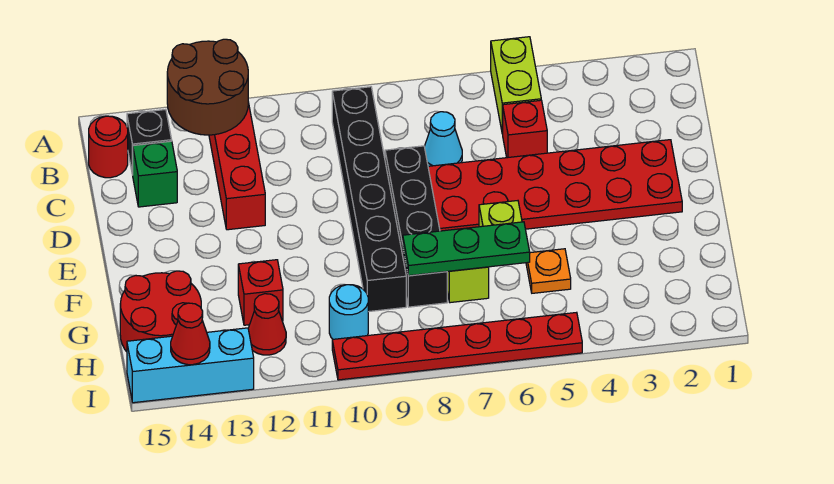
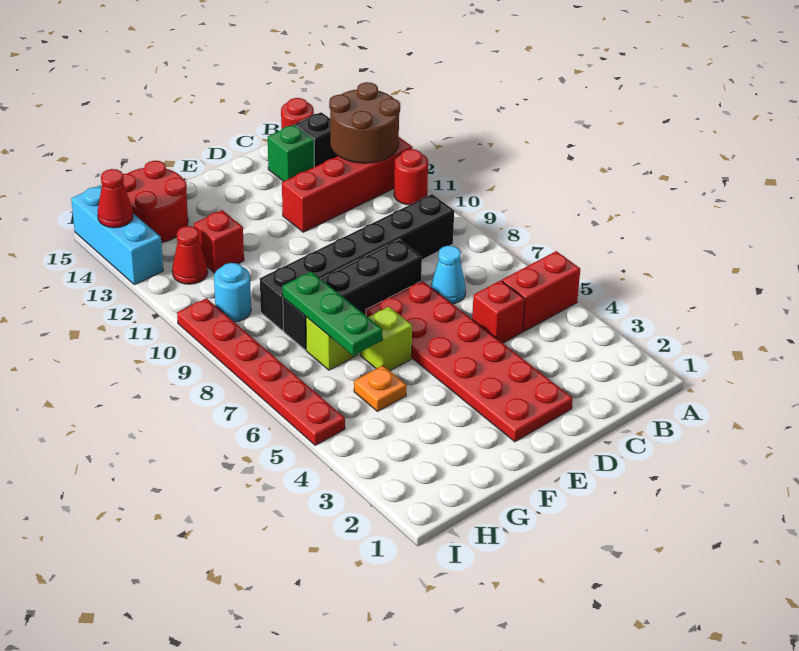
lime 1x2 brick [491,37,541,134] -> red 1x2 brick [502,251,580,332]
none -> red 1x1 round brick [394,149,428,205]

